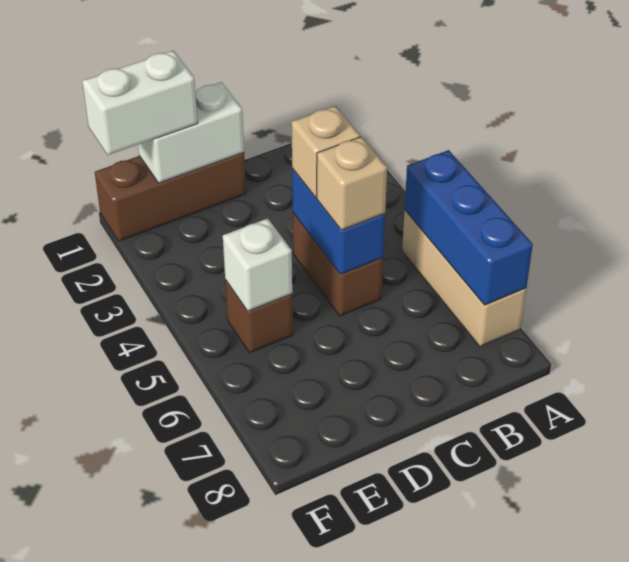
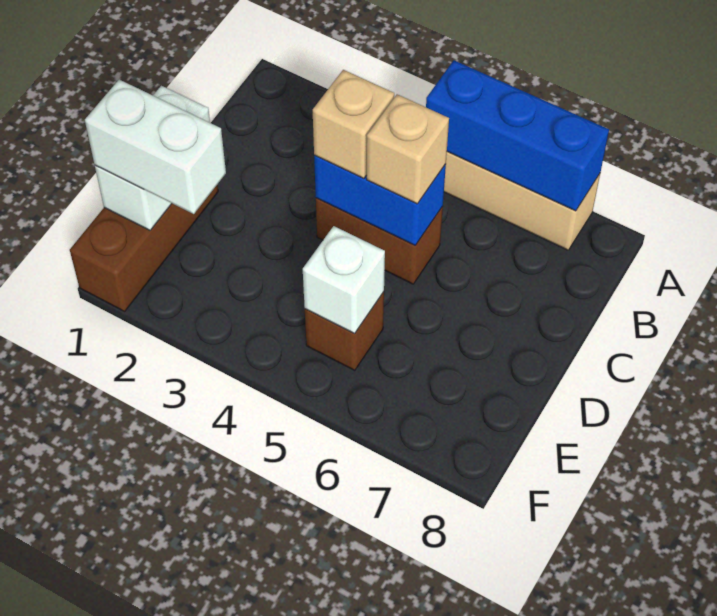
white 1x2 brick [82,50,198,155] -> white 1x2 brick turned to [85,80,226,214]

